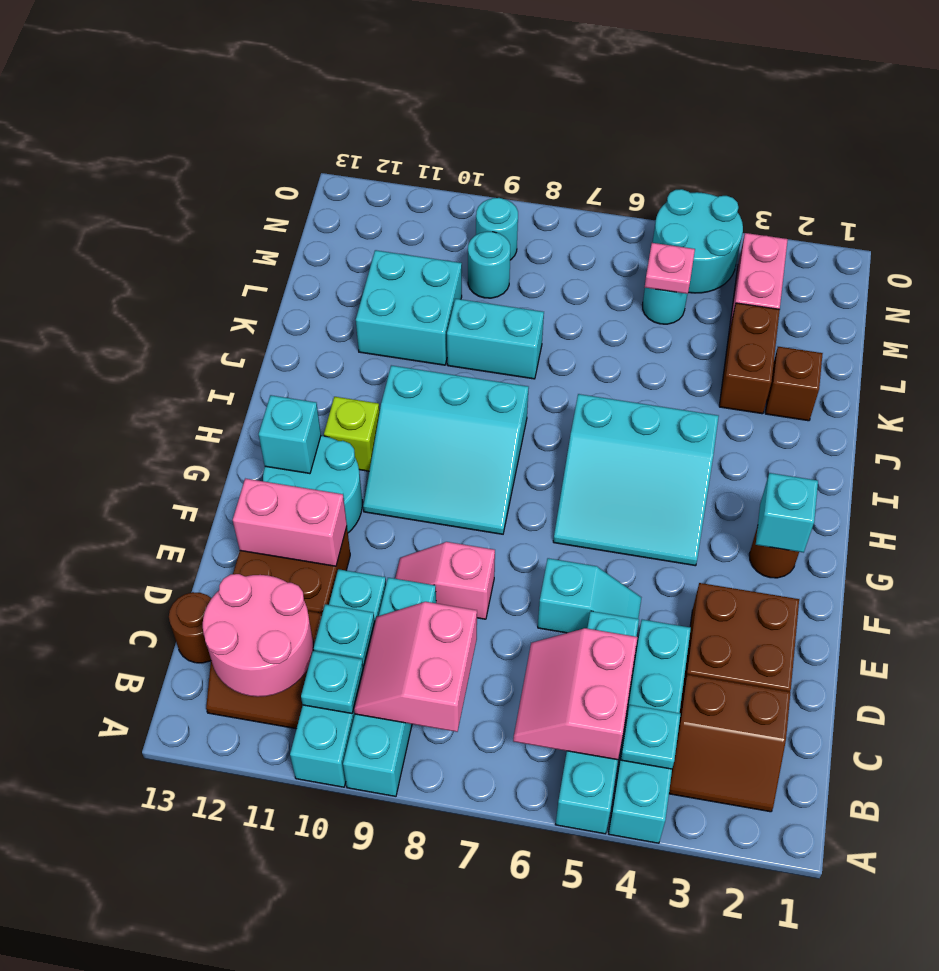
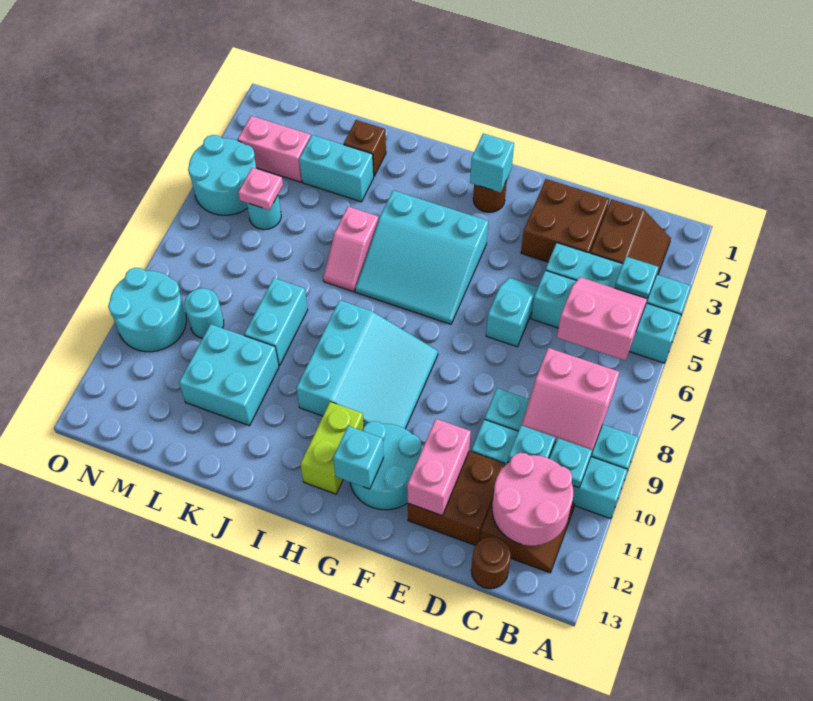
pink 2x2 slope [513,628,638,760] -> pink 2x2 slope turned to [557,277,647,360]
pink 1x2 slope [395,542,495,619] -> pink 1x2 slope moved to [323,207,379,292]
cyan 3x3 slope [553,394,719,566] -> cyan 3x3 slope turned to [355,190,488,324]
lime 1x1 brick [324,397,380,471] -> lime 1x2 brick [300,402,364,494]
brown 1x2 brick [719,303,780,414] -> cyan 1x2 brick [299,135,374,202]
cyan 1x1 round brick [476,198,518,260] -> cyan 2x2 round brick [108,268,186,352]

